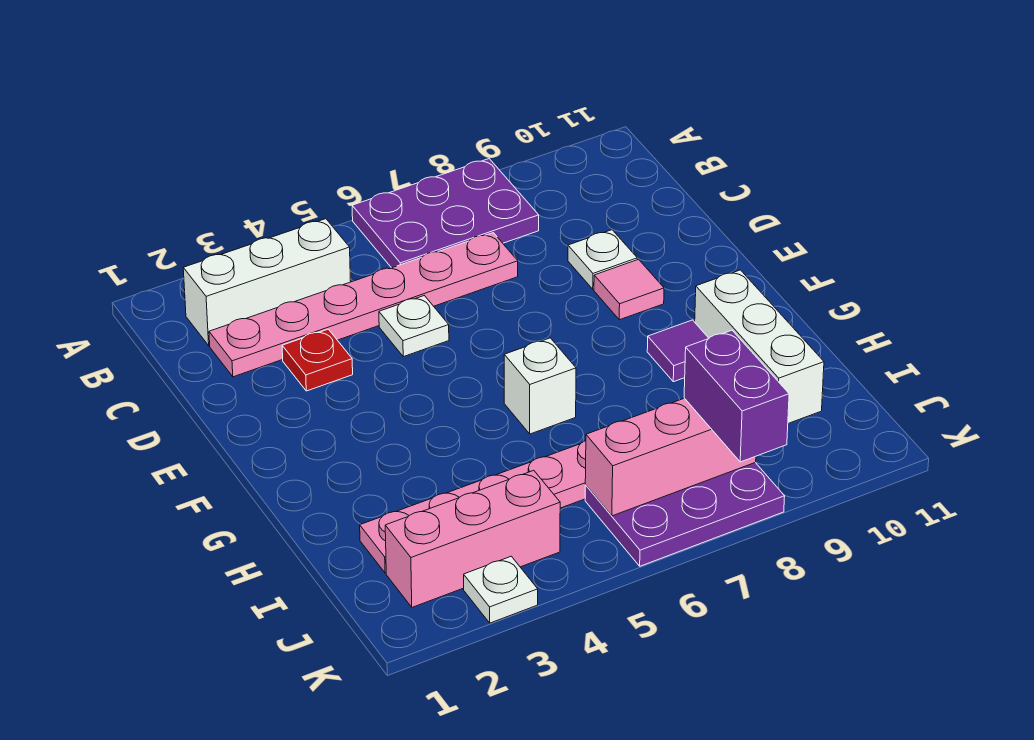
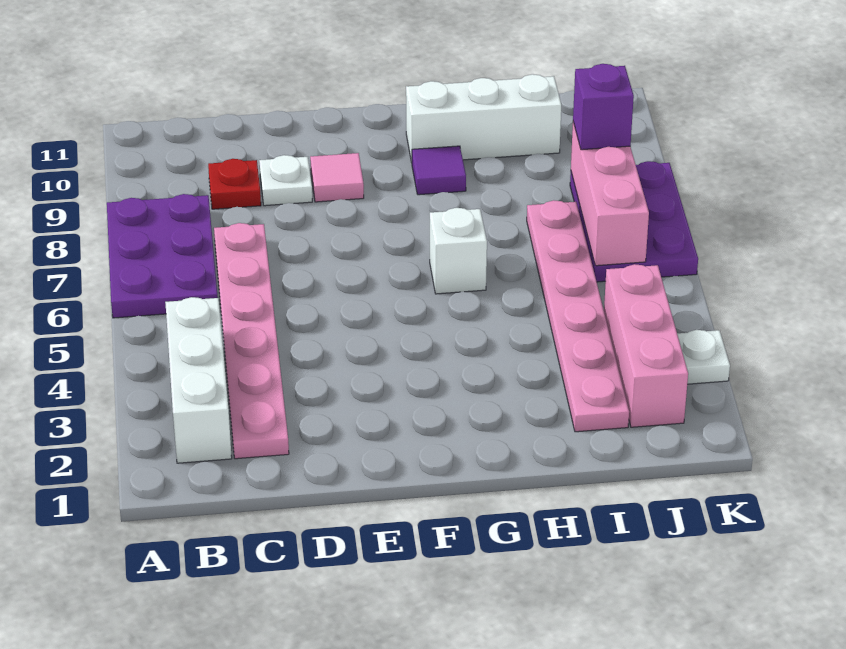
red 1x1 plate [282,329,353,391] -> red 1x1 plate moved to [208,159,261,209]
white 1x1 plate [379,296,449,357] -> none
purple 1x2 brick [684,330,789,462] -> purple 1x1 brick [573,64,634,150]

